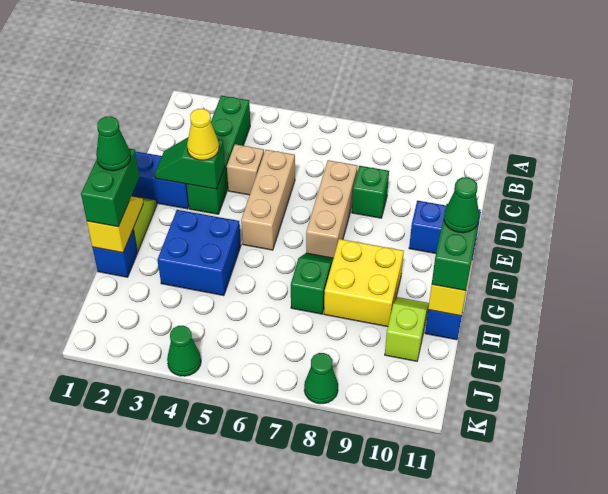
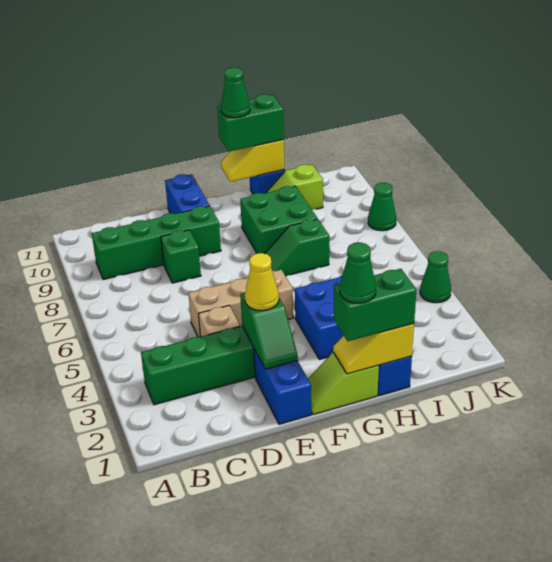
none -> green 1x4 brick [92,206,221,280]
tan 1x3 brick [306,160,357,258] -> none
yellow 2x2 brick [324,239,404,327] -> green 2x2 brick [240,186,317,254]

